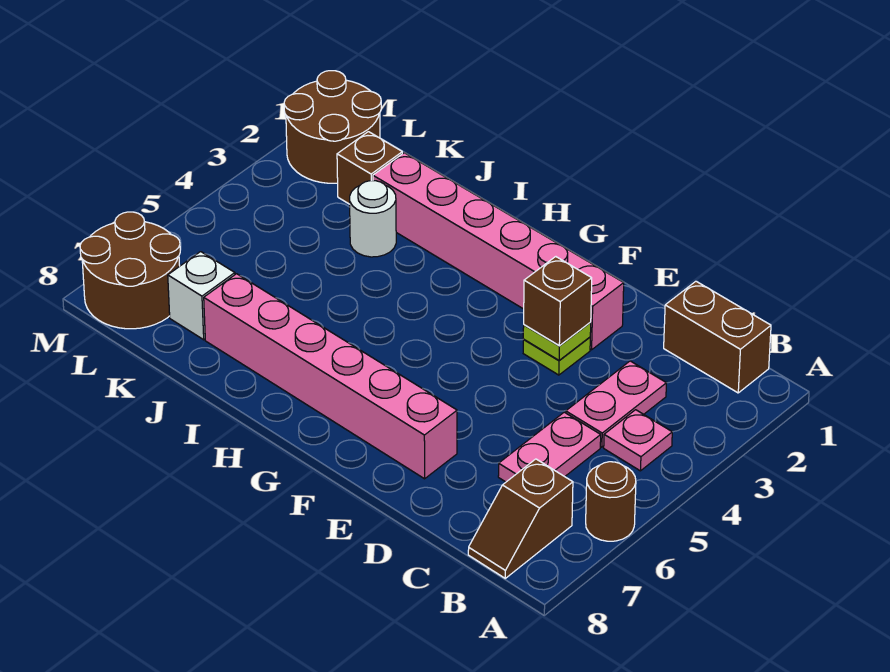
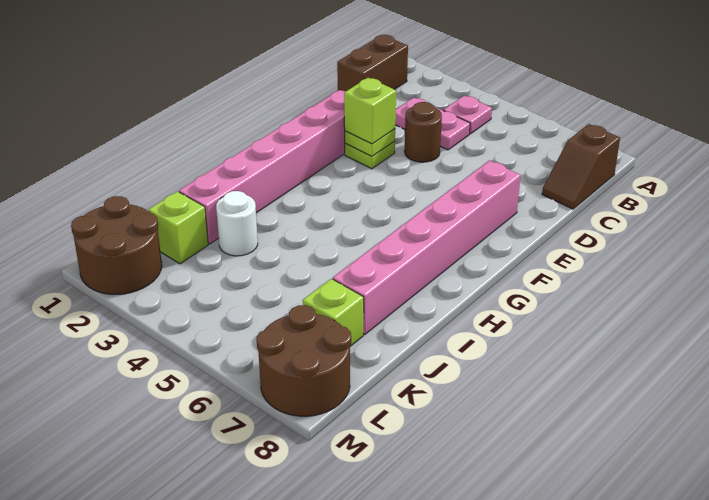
brown 1x1 round brick [586,462,636,541] -> brown 1x1 round brick moved to [404,102,442,162]
brown 1x2 slope [468,459,573,578] -> brown 1x2 slope turned to [542,124,620,209]
pink 1x2 plate [498,412,601,482] -> none
brown 1x1 brick [524,257,592,346] -> lime 1x1 brick [344,78,396,144]
brown 1x1 brick [337,132,402,204] -> lime 1x1 brick [149,191,208,264]
white 1x1 brick [168,252,235,340] -> lime 1x1 brick [303,279,364,346]

